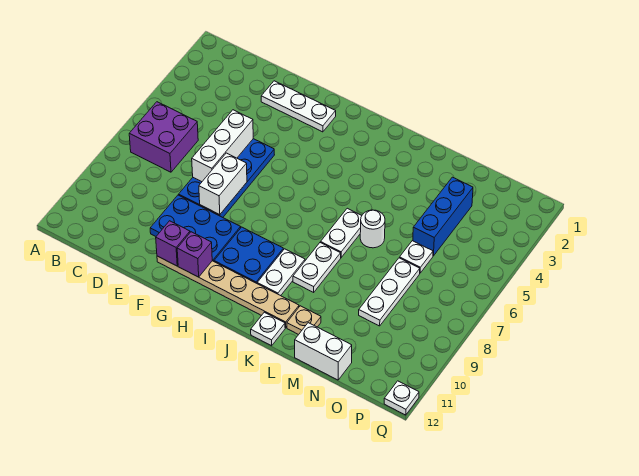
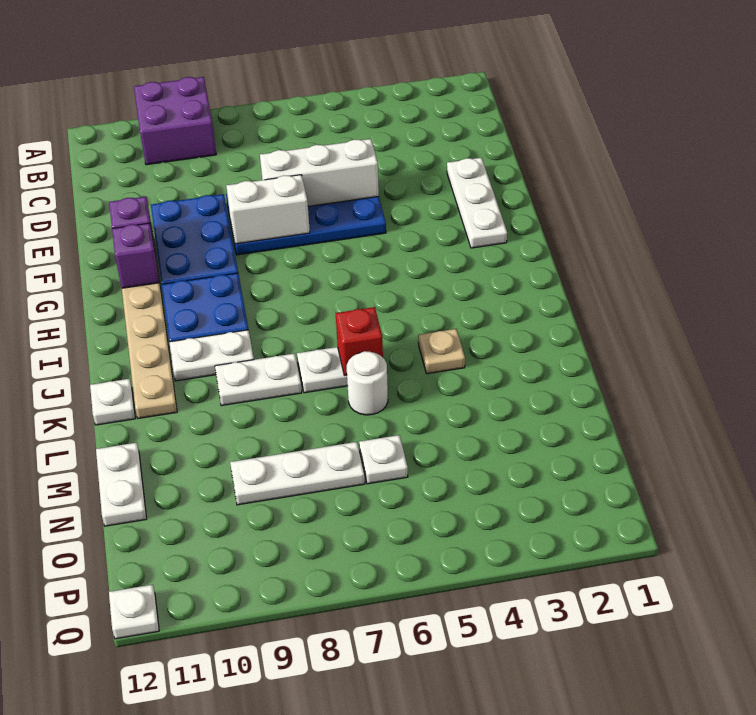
purple 2x2 brick [129,102,198,172] -> purple 2x2 brick moved to [134,77,216,165]
none -> red 1x1 brick [336,307,383,376]
tan 1x1 plate [287,306,321,335] -> tan 1x1 plate moved to [418,329,465,374]
white 1x2 brick [295,323,352,380] -> white 1x2 plate [96,443,147,526]
blue 1x3 brick [413,177,473,256] -> none

